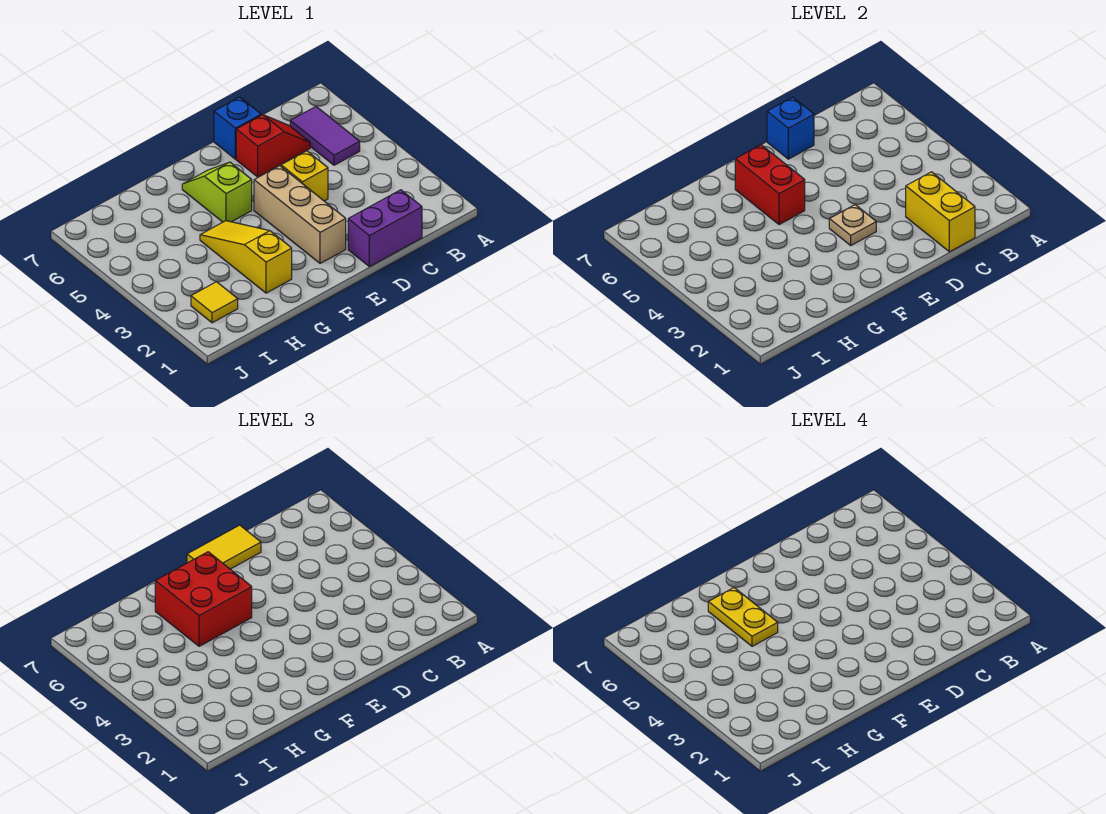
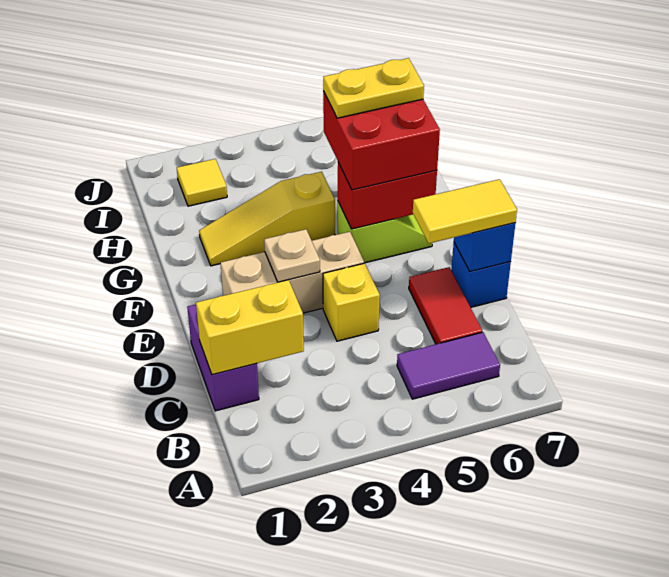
red 1x2 slope [236,115,310,177] -> red 1x2 tile [409,267,482,344]
yellow 1x2 tile [187,525,261,569] -> yellow 1x2 tile turned to [413,179,517,243]
yellow 1x3 slope [200,221,292,293] -> yellow 1x3 slope turned to [199,172,335,266]

